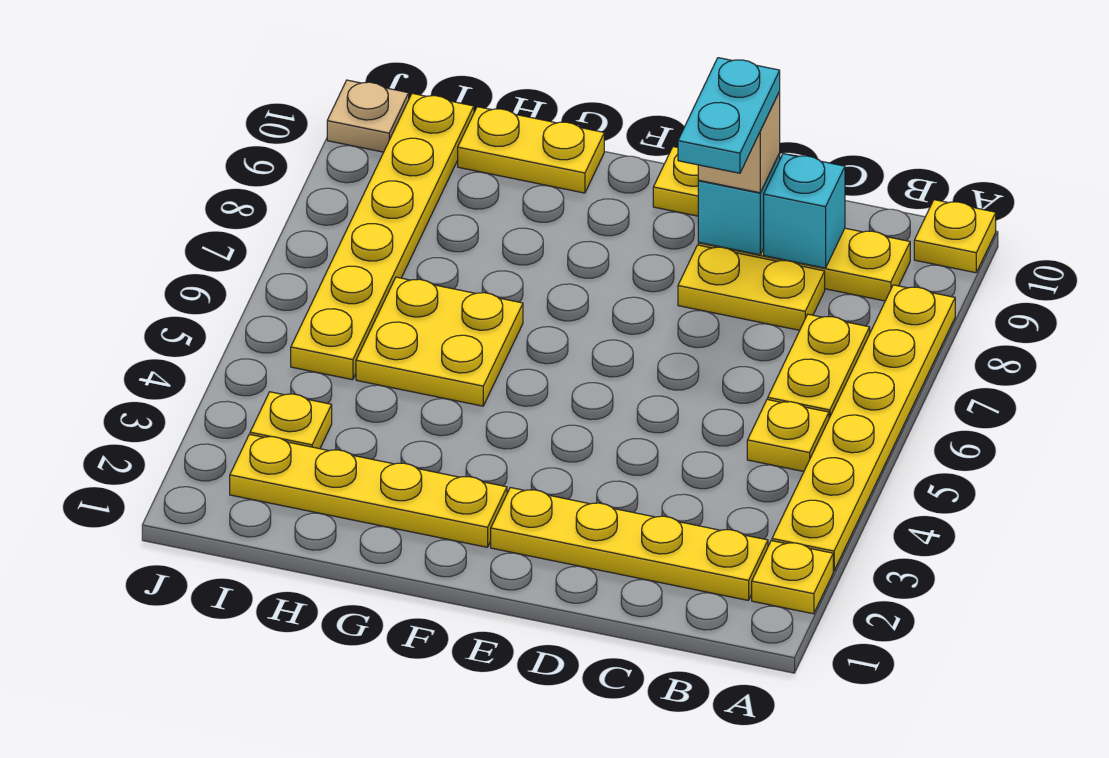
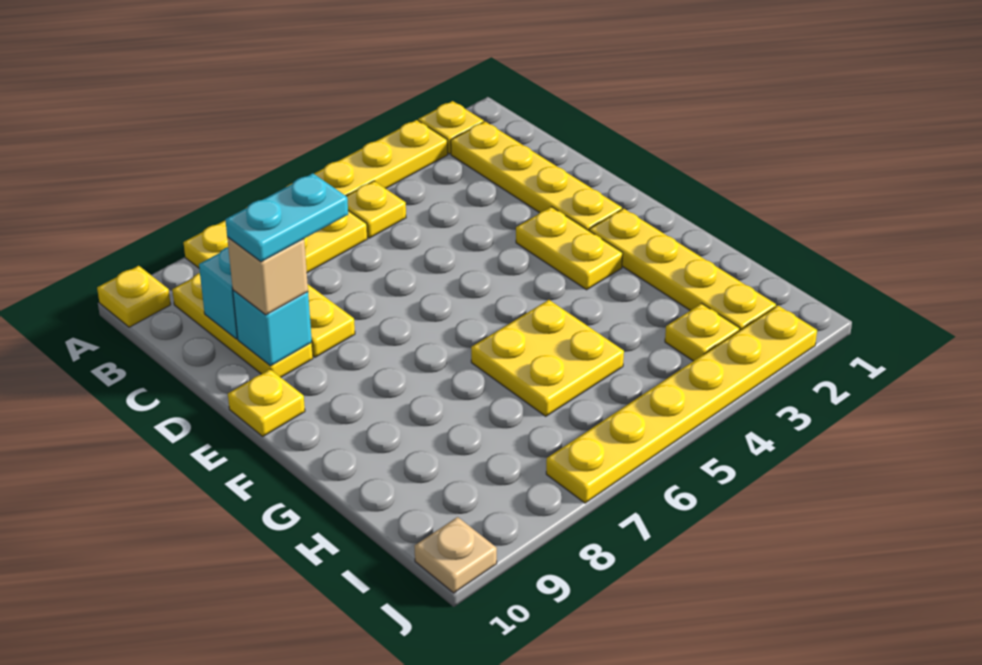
yellow 1x2 plate [458,107,604,193] -> yellow 1x2 plate moved to [516,207,623,290]
yellow 1x6 plate [291,93,474,380] -> yellow 1x6 plate moved to [546,306,817,503]

